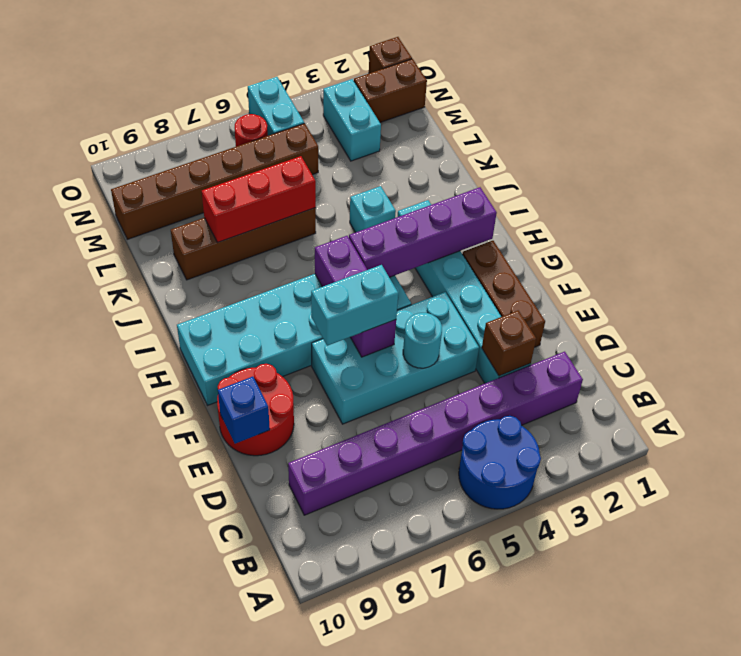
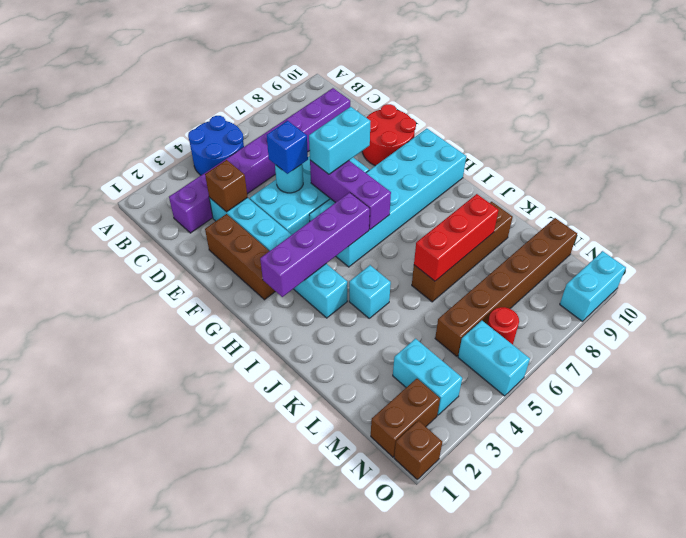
blue 1x1 brick [218,377,270,444] -> blue 1x1 brick moved to [267,121,308,174]
none -> cyan 1x2 brick [560,251,626,321]

